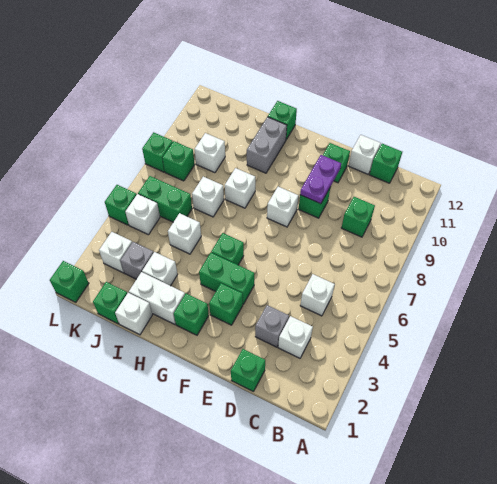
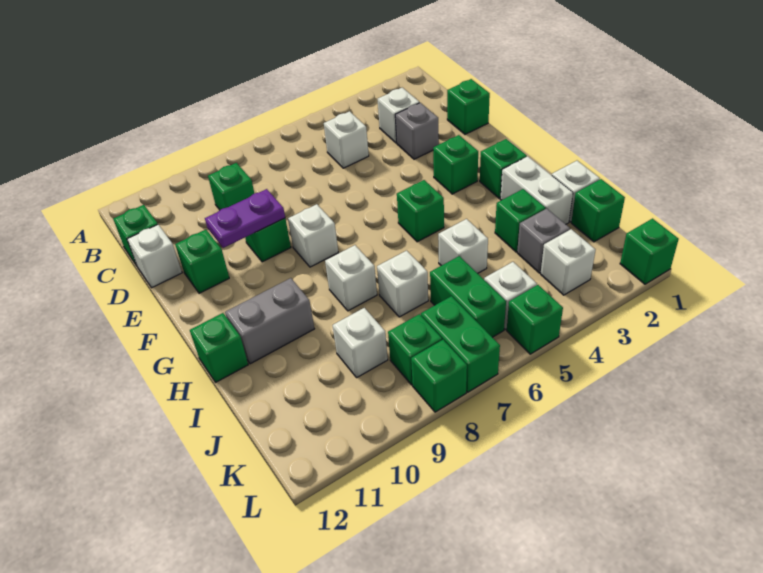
green 1x2 brick [199,253,254,304] -> green 1x2 brick moved to [421,296,500,392]
white 1x1 brick [142,252,178,286] -> green 1x1 brick [495,189,545,252]

